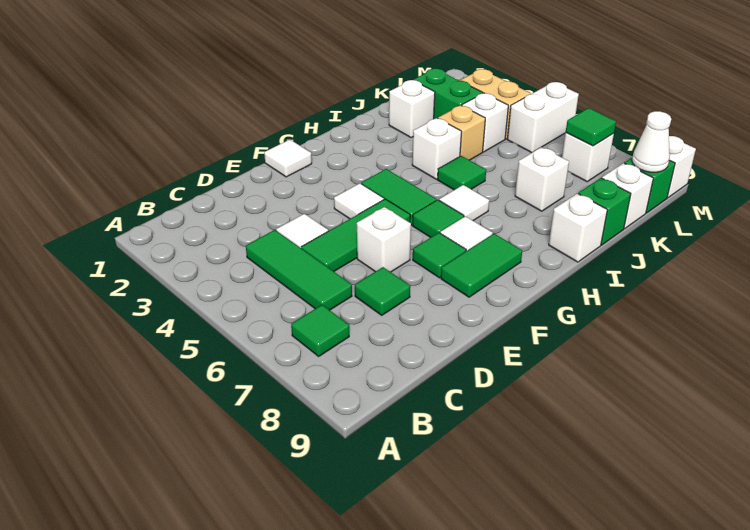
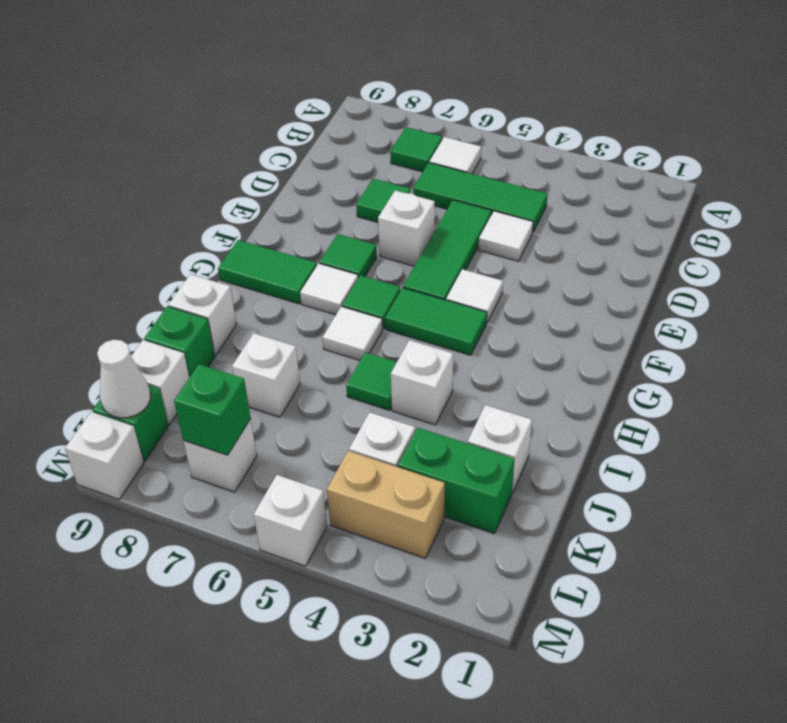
white 1x1 tile [264,140,312,177] -> white 1x1 tile moved to [429,137,481,174]
green 1x2 tile [441,234,522,297] -> green 1x2 tile turned to [218,240,317,304]
tan 1x1 brick [438,105,485,160] -> none
white 1x2 brick [507,82,579,153] -> white 1x1 brick [254,475,327,566]
green 1x1 tile [566,108,616,146] -> green 1x1 brick [174,364,251,455]

